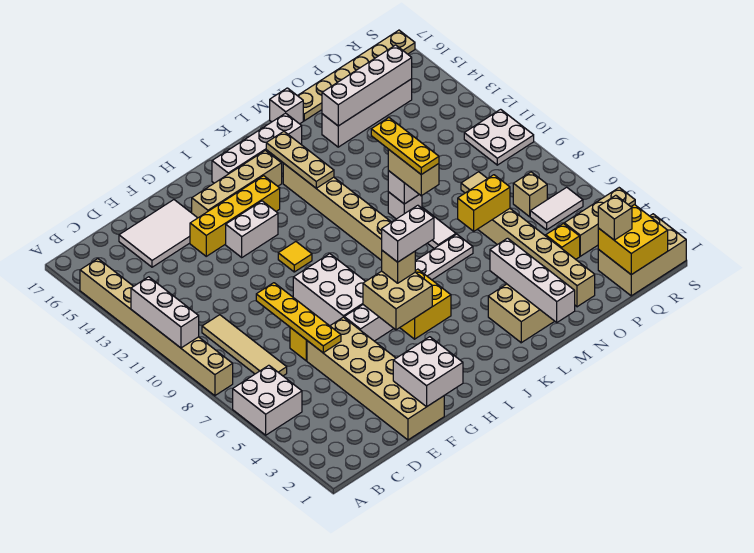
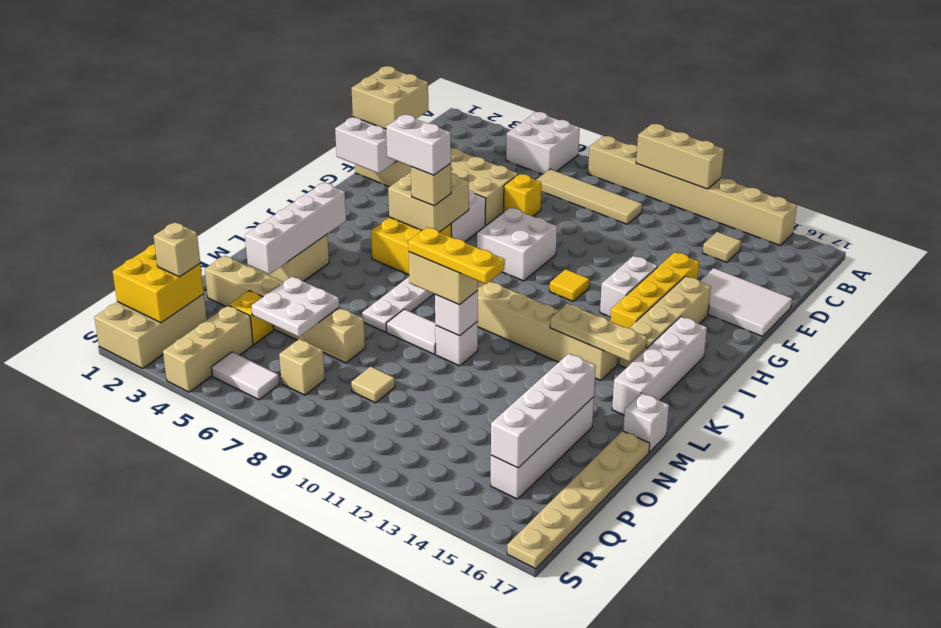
white 1x3 brick [131,277,199,348] -> tan 1x3 brick [636,124,724,189]
none -> tan 1x1 tile [703,232,741,262]
white 2x3 tile [119,200,197,267] -> white 2x3 tile turned to [700,268,792,336]
none -> tan 2x2 brick [351,66,428,129]
yellow 1x4 plate [256,283,341,353] -> none
white 2x3 brick [293,254,365,326] -> white 2x2 brick [477,208,557,281]
white 1x2 brick [382,205,434,262] -> white 1x2 brick turned to [386,115,451,175]
white 1x4 brick [490,238,575,322] -> white 1x4 brick turned to [245,183,346,274]
yellow 1x2 brick [458,175,510,231] -> none
white 1x2 tile [530,187,583,230] -> white 1x2 tile turned to [211,352,279,400]
white 2x2 plate [464,109,534,165] -> white 2x2 plate moved to [252,277,339,337]

